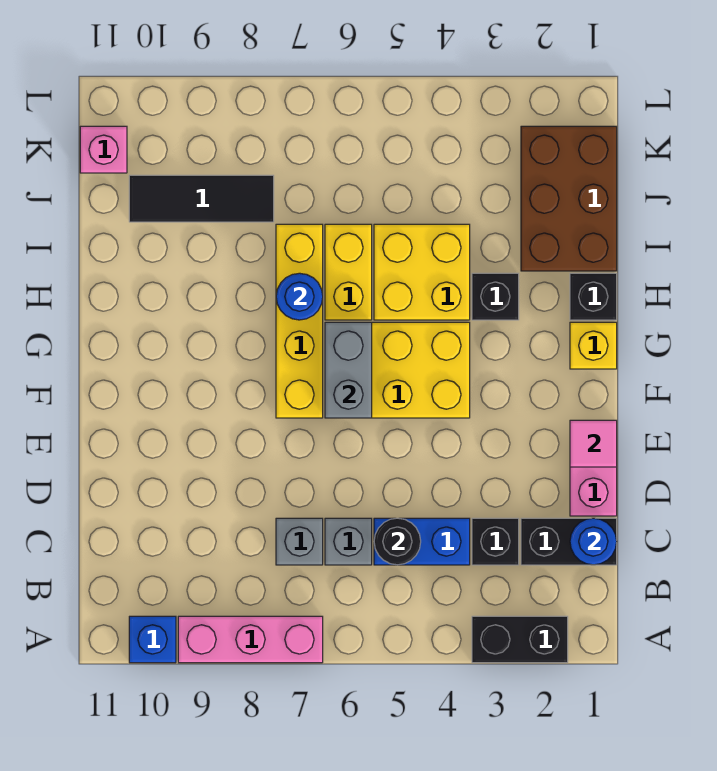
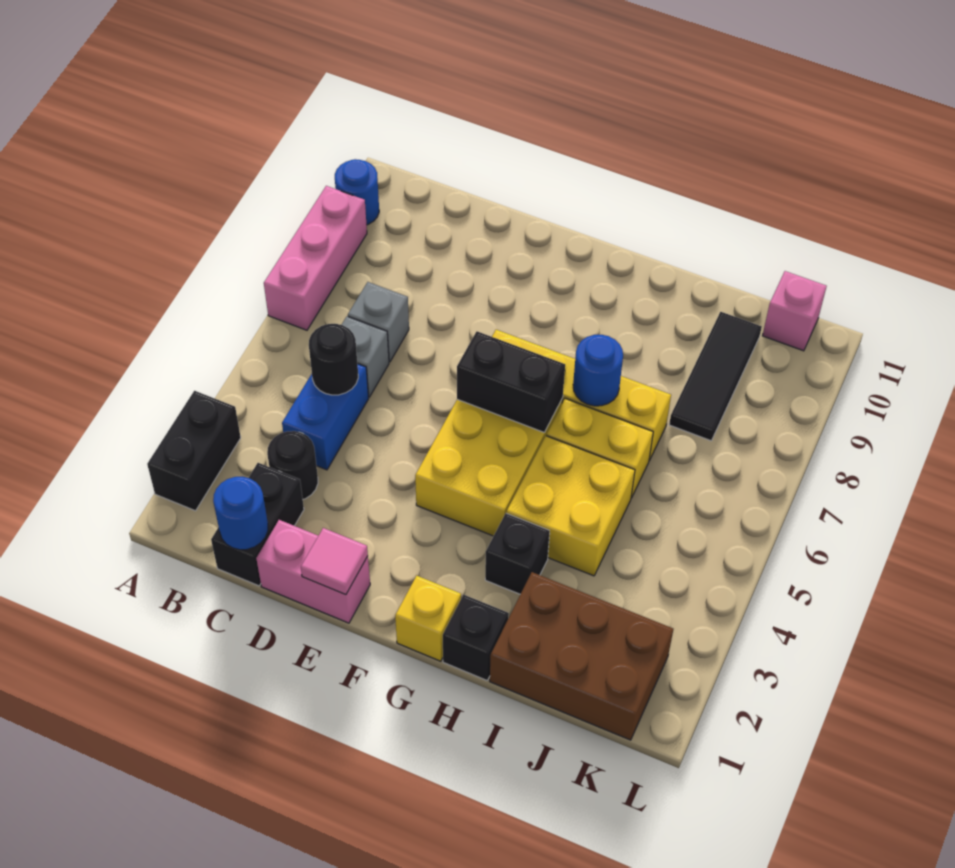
blue 1x1 brick [129,616,176,663] -> blue 1x1 round brick [335,159,379,225]
black 1x1 brick [472,518,519,565] -> black 1x1 round brick [267,431,318,499]
grey 1x2 brick [325,322,372,418] -> black 1x2 brick [457,331,565,432]

